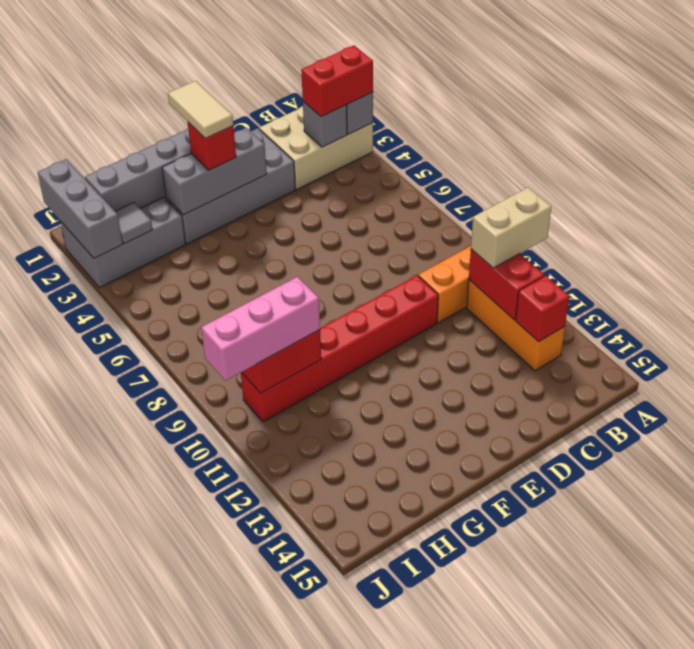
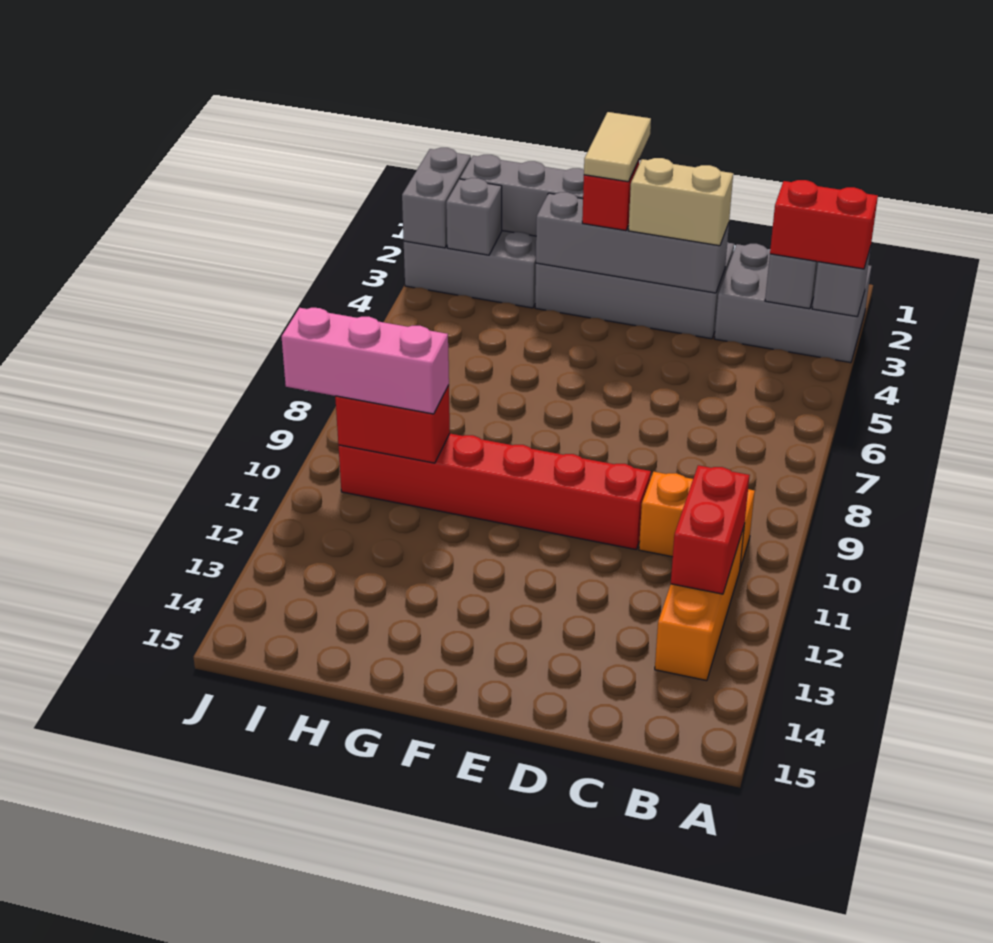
tan 2x3 brick [259,106,373,189] -> grey 2x3 brick [714,244,871,363]
tan 1x2 brick [471,188,551,268] -> tan 1x2 brick moved to [629,158,733,246]
red 1x1 brick [516,276,569,342] -> none
grey 1x3 brick [162,128,267,215] -> grey 1x4 brick [536,192,729,293]
grey 1x1 tile [115,203,153,244] -> grey 1x1 brick [446,178,502,255]
grey 1x3 brick [38,159,123,258] -> grey 1x2 brick [402,148,471,248]

